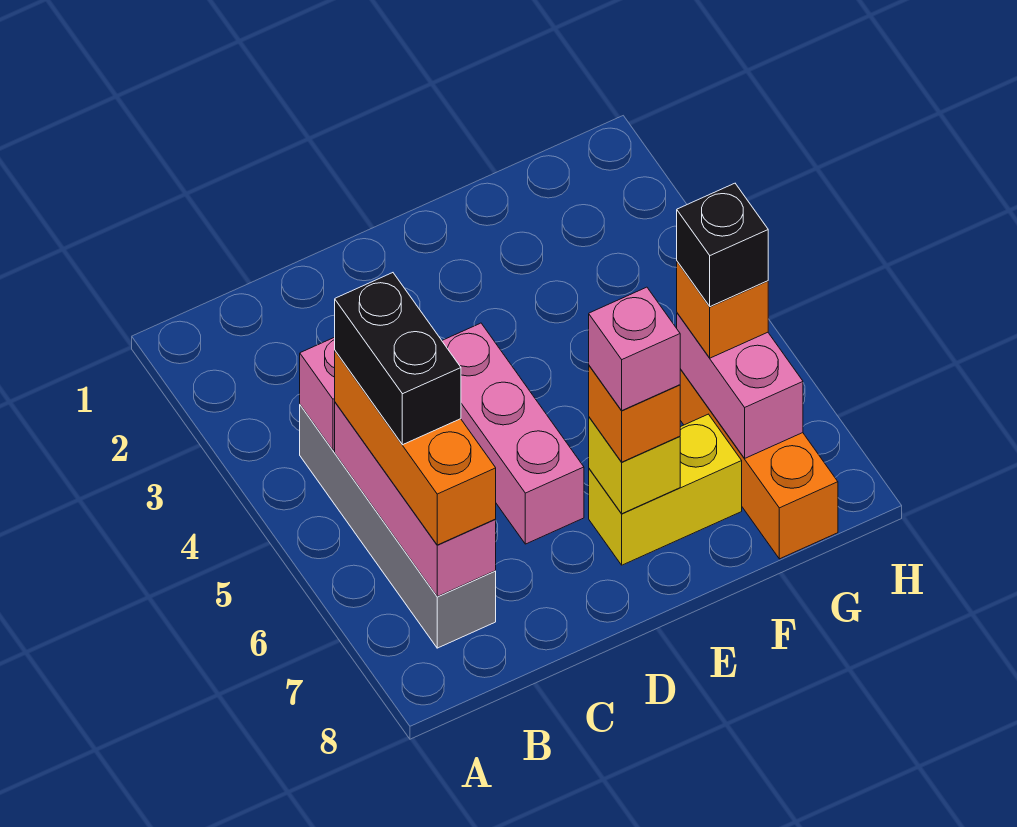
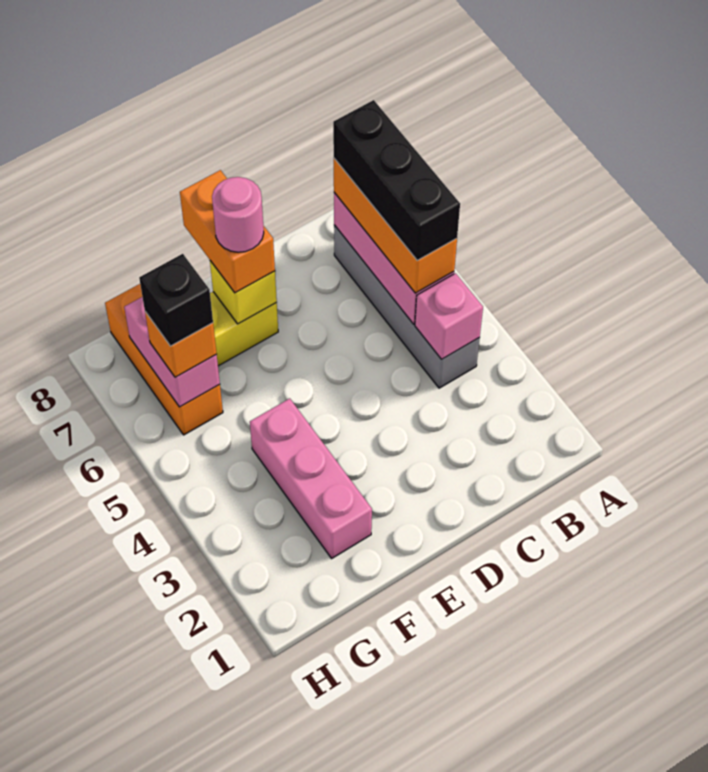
black 1x2 brick [335,273,461,445] -> black 1x3 brick [333,100,460,260]
pink 1x3 brick [442,323,584,544] -> pink 1x3 brick moved to [250,399,372,558]
orange 1x1 brick [589,366,680,462] -> orange 1x2 brick [180,170,275,293]
pink 1x1 brick [589,287,680,410] -> pink 1x1 round brick [212,177,264,252]

